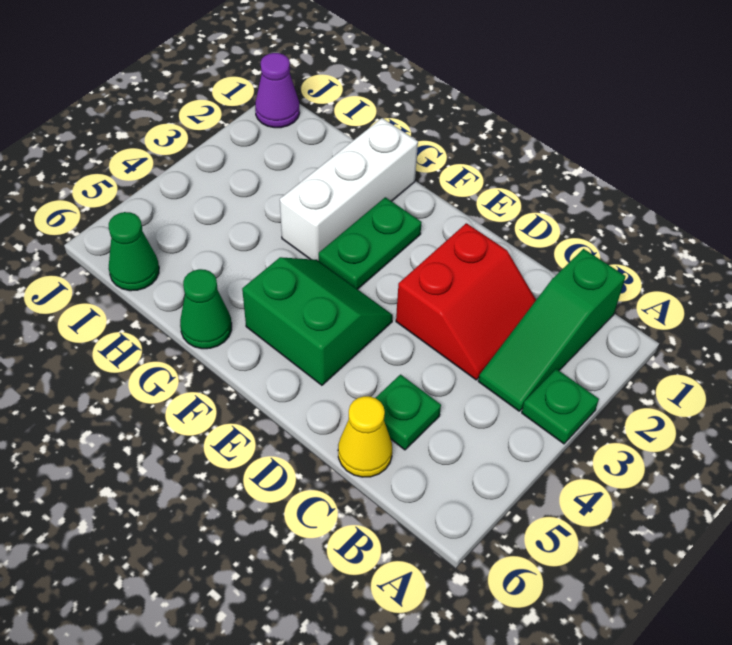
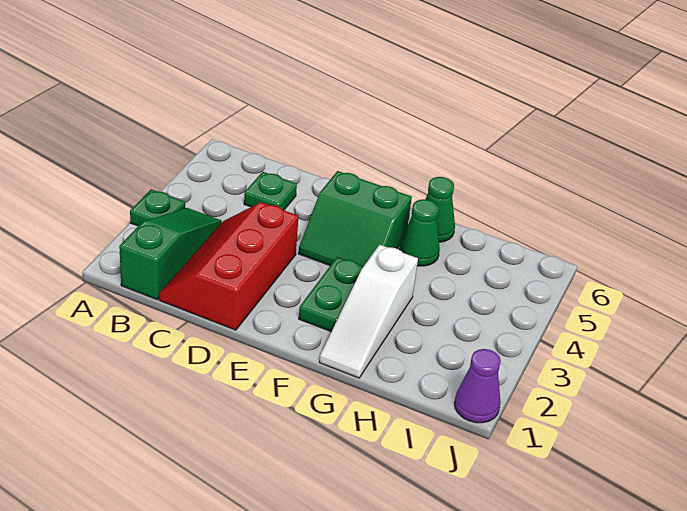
red 2x2 slope [396,223,536,380] -> red 2x3 slope [159,202,298,330]
yellow 1x1 cone [338,396,392,477] -> none
white 1x3 brick [280,118,418,261] -> white 1x3 slope [319,245,418,378]
green 1x1 cone [109,212,159,291] -> green 1x1 cone moved to [399,199,440,266]

